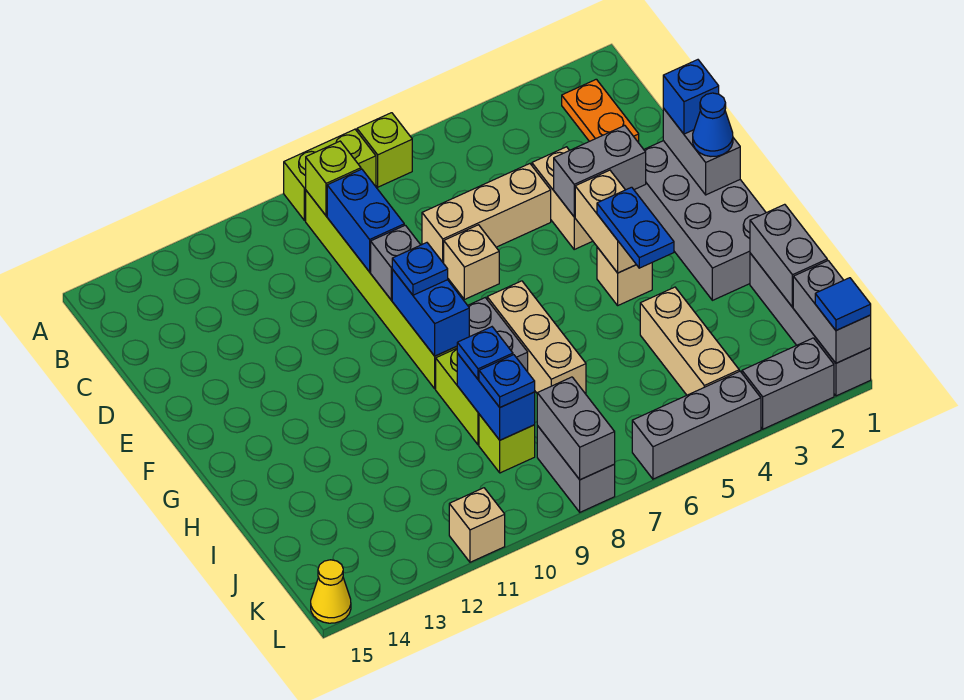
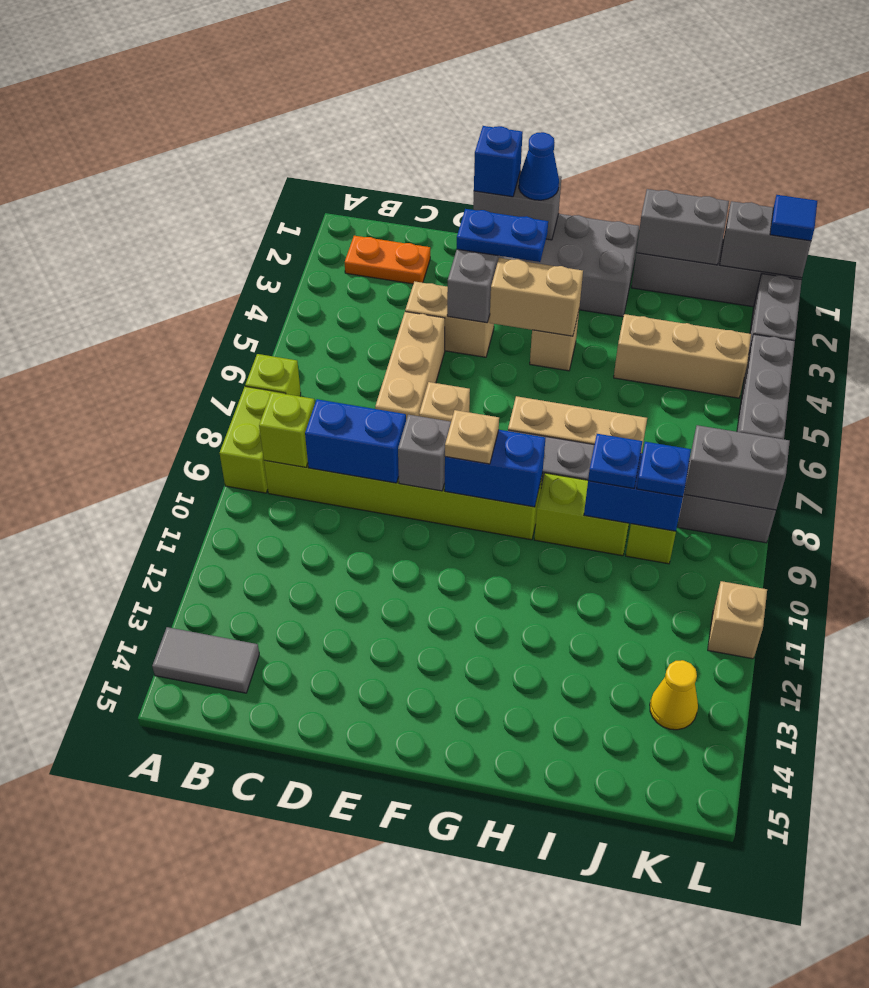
none -> grey 1x2 tile [152,627,259,693]
blue 1x1 plate [392,243,448,295] -> tan 1x1 plate [445,410,499,464]
blue 1x2 plate [597,187,674,268] -> blue 1x2 plate moved to [457,209,548,262]
yellow 1x1 cone [311,560,351,623] -> yellow 1x1 cone moved to [650,660,698,730]

